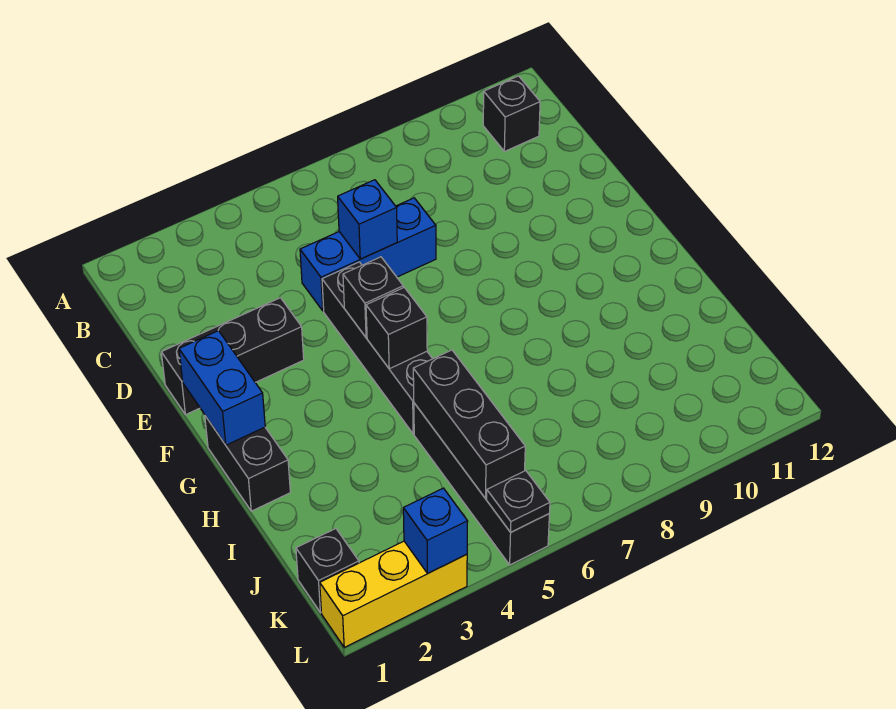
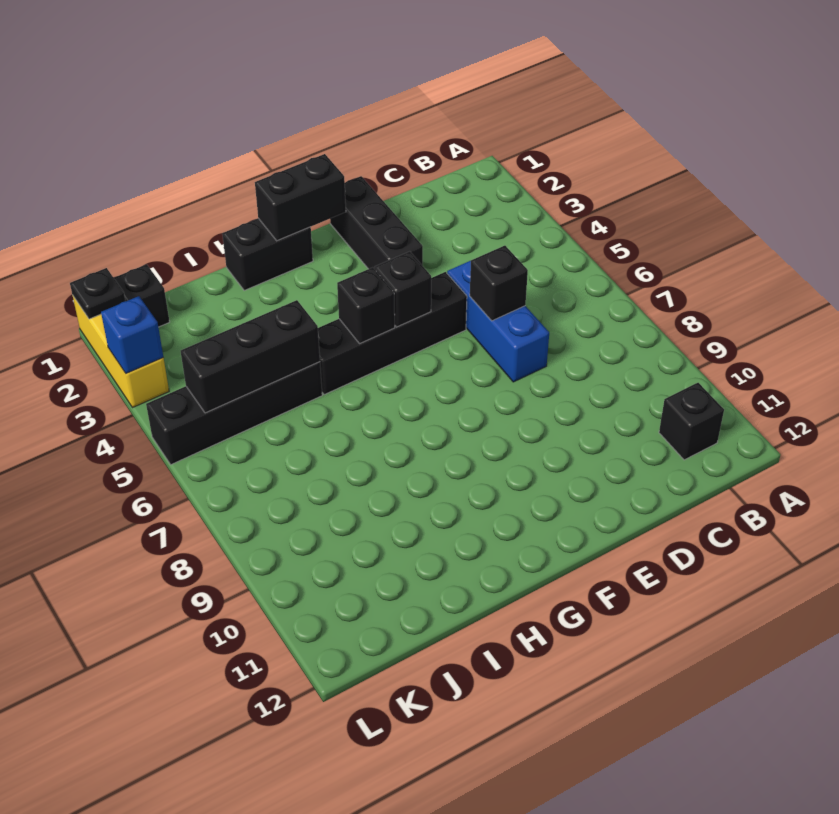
blue 1x1 brick [338,180,397,259] -> black 1x1 brick [470,246,528,321]
blue 1x2 brick [179,331,265,445] -> black 1x2 brick [255,154,346,241]
black 1x1 plate [487,471,550,532] -> black 1x1 plate moved to [70,268,125,319]

